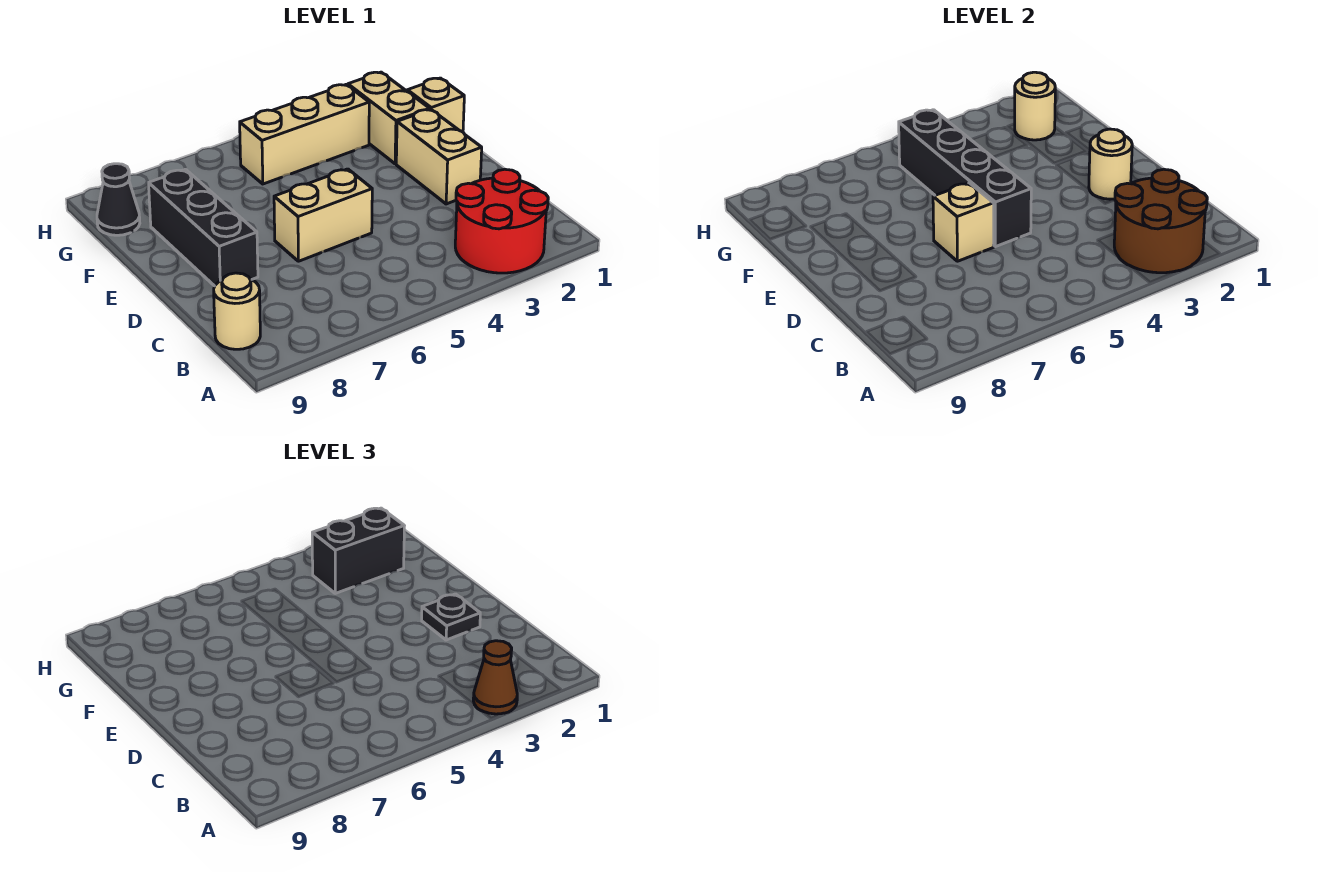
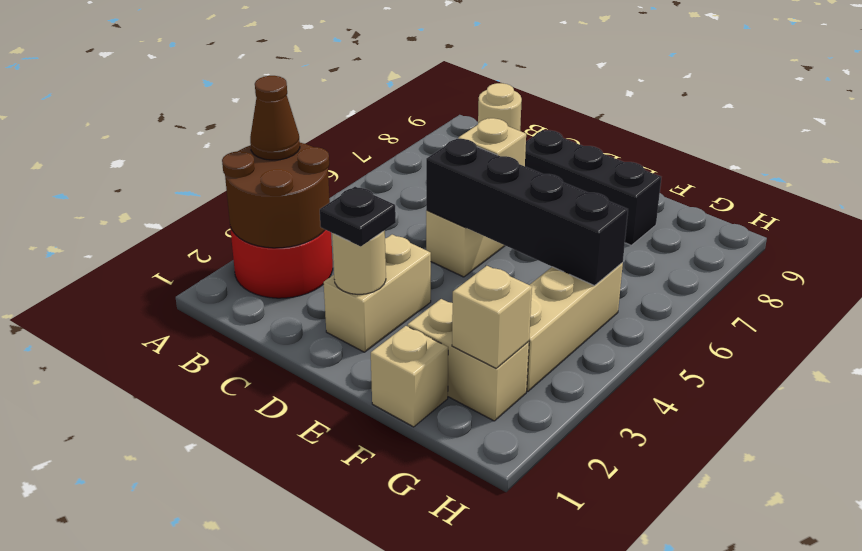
tan 1x2 brick [396,109,482,204] -> tan 1x2 brick turned to [324,235,431,352]
tan 1x1 round brick [1015,72,1055,140] -> tan 1x1 brick [452,266,532,368]
black 1x2 brick [312,508,404,593] -> none
black 1x1 cone [97,164,140,235] -> none

